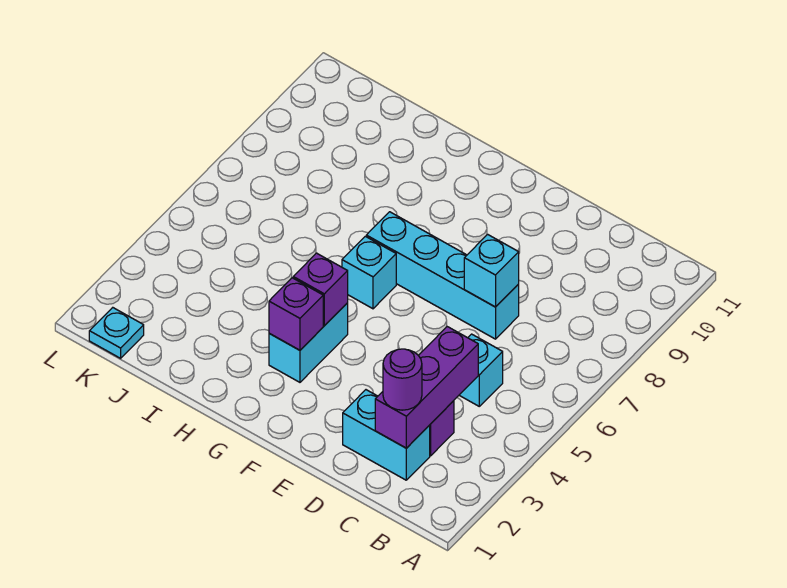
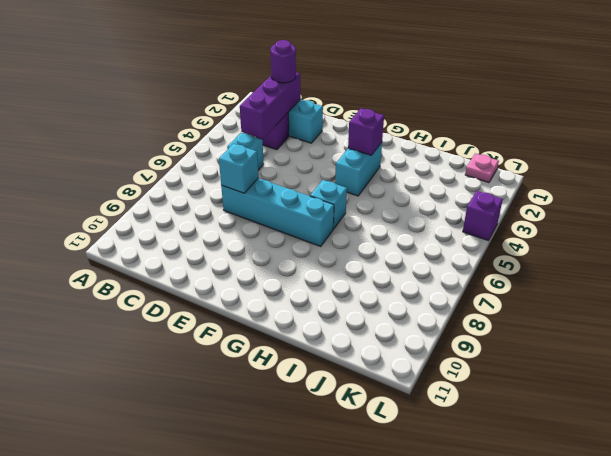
purple 1x1 brick [293,253,348,326] -> purple 1x1 brick moved to [463,191,503,241]
cyan 1x1 plate [89,308,144,358] -> pink 1x1 plate [465,153,499,183]

